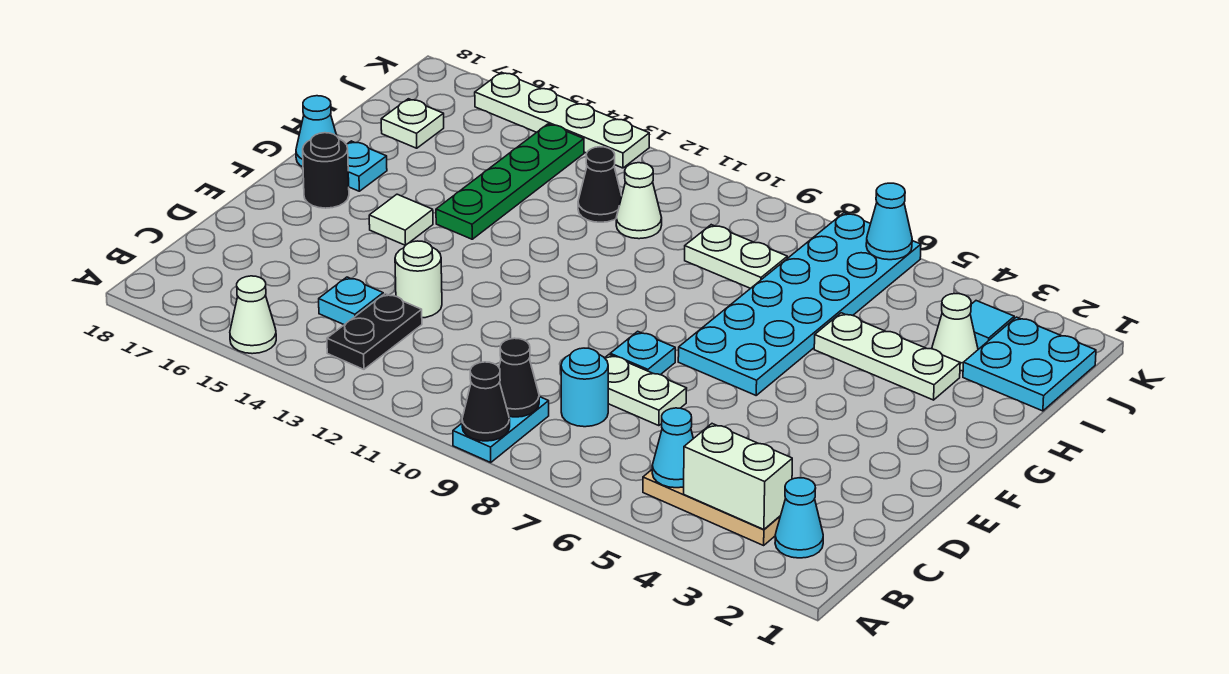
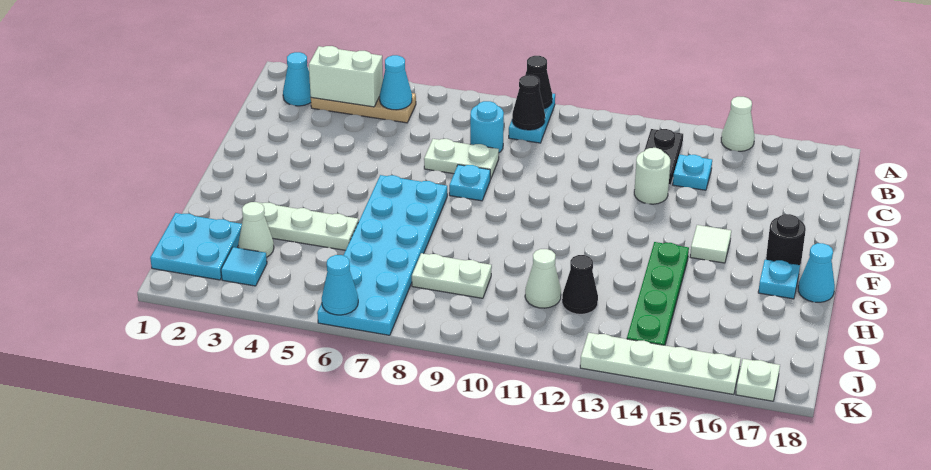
white 1x1 plate [381,99,444,148] -> white 1x1 plate moved to [736,359,780,401]

